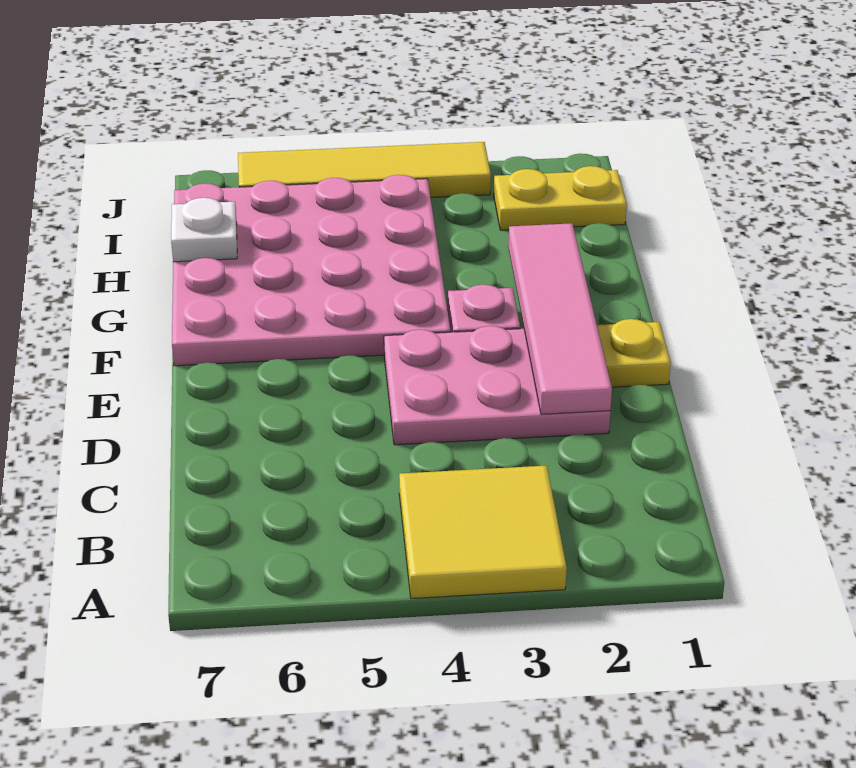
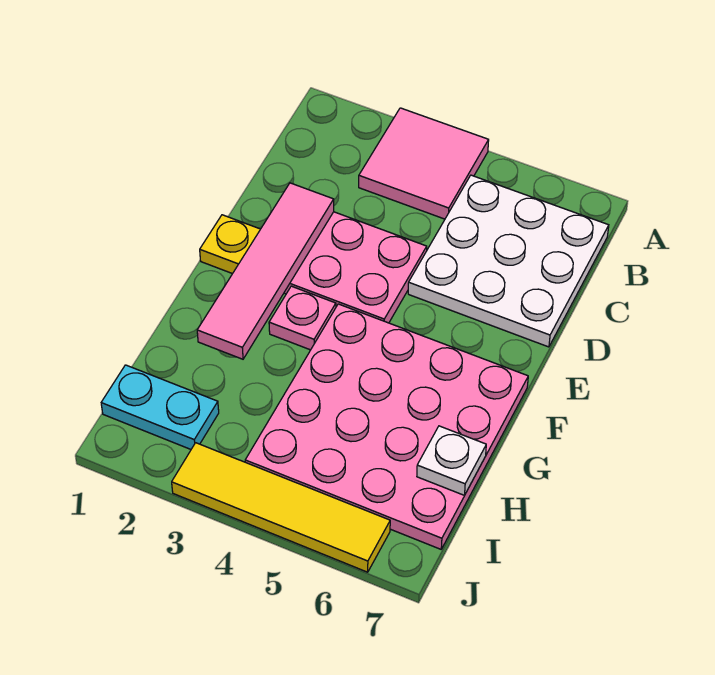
yellow 2x2 tile [399,466,567,599] -> pink 2x2 tile [359,108,489,219]
none -> white 3x3 plate [408,175,609,347]
yellow 1x2 plate [494,166,627,230] -> cyan 1x2 plate [101,365,219,449]

